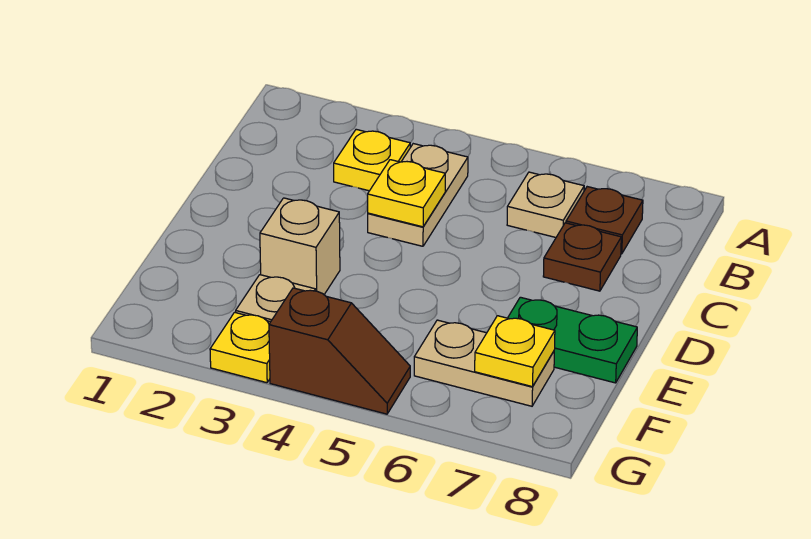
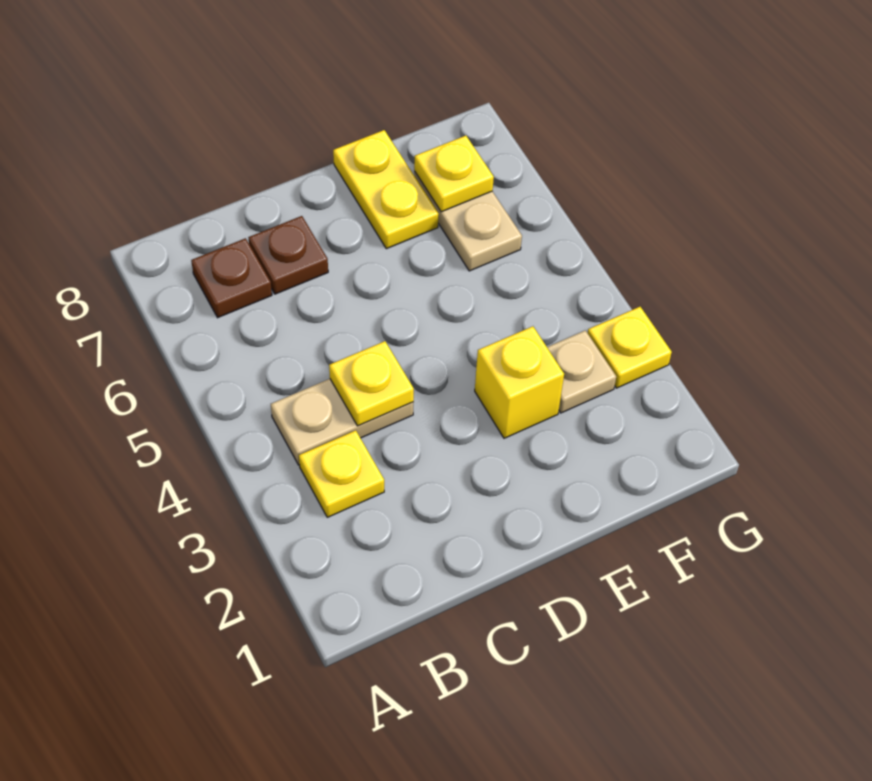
tan 1x1 plate [507,172,584,237] -> none
tan 1x1 brick [260,198,340,294] -> yellow 1x1 brick [475,326,564,438]
green 1x2 plate [508,297,637,383] -> yellow 1x2 plate [333,130,438,249]
brown 1x2 slope [269,288,410,414] -> none

